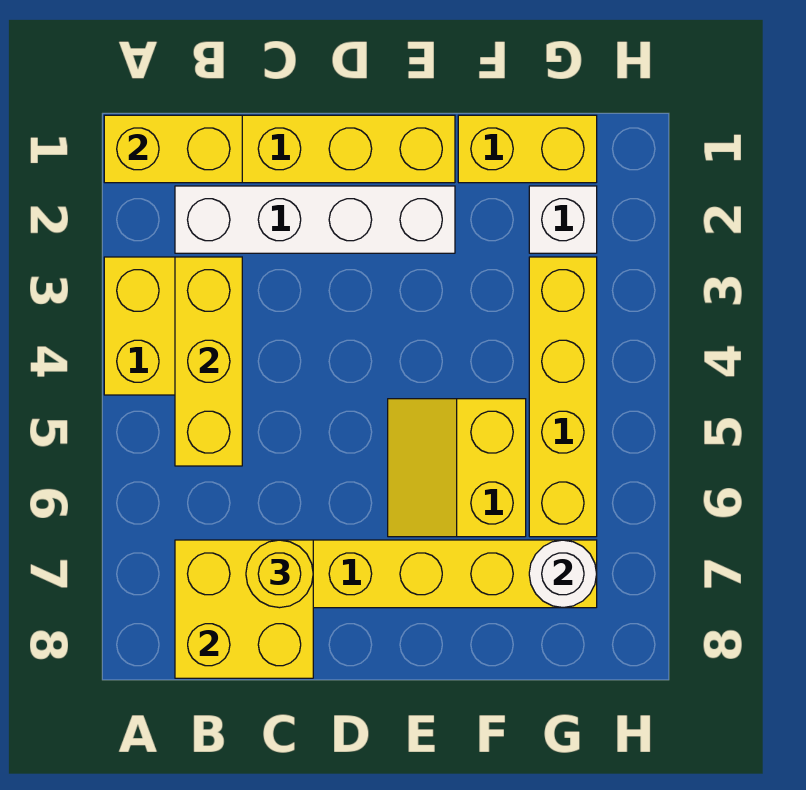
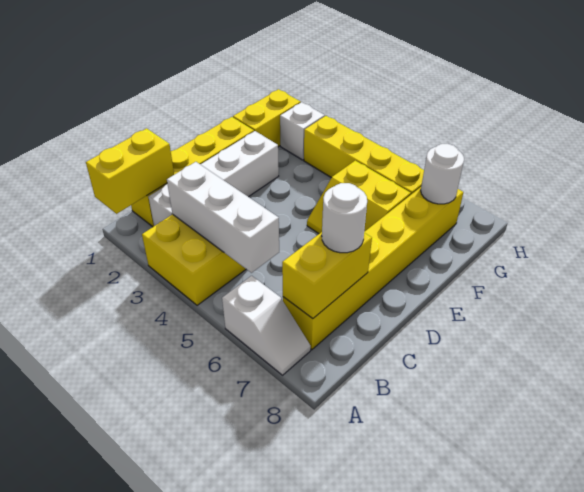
none -> white 1x2 slope [222,276,311,375]
yellow 1x3 brick [175,257,242,466] -> white 1x3 brick [167,162,279,273]
yellow 2x2 brick [175,540,313,678] -> yellow 1x2 brick [282,232,372,319]
yellow 1x1 round brick [246,540,313,608] -> white 1x1 round brick [322,183,367,253]

